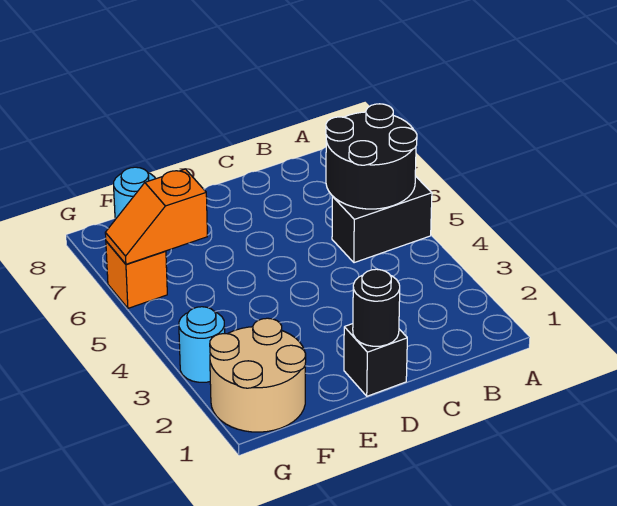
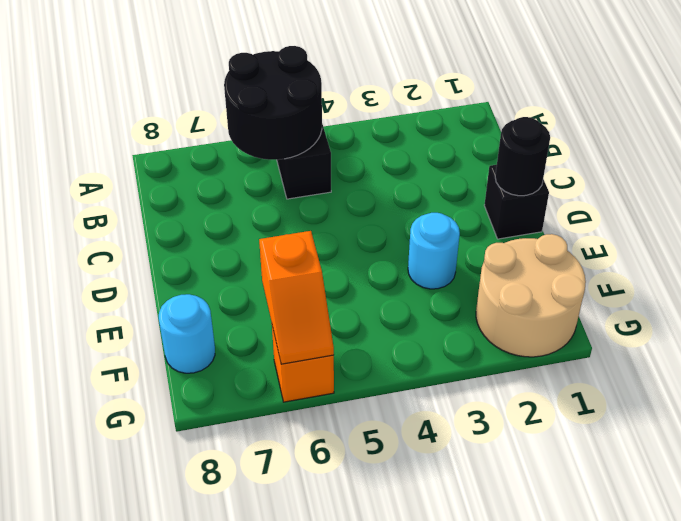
cyan 1x1 round brick [179,307,225,382] -> cyan 1x1 round brick moved to [408,213,460,289]

